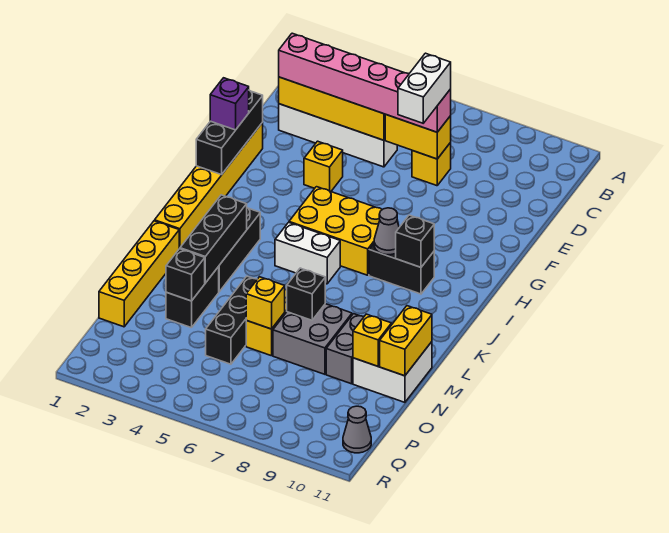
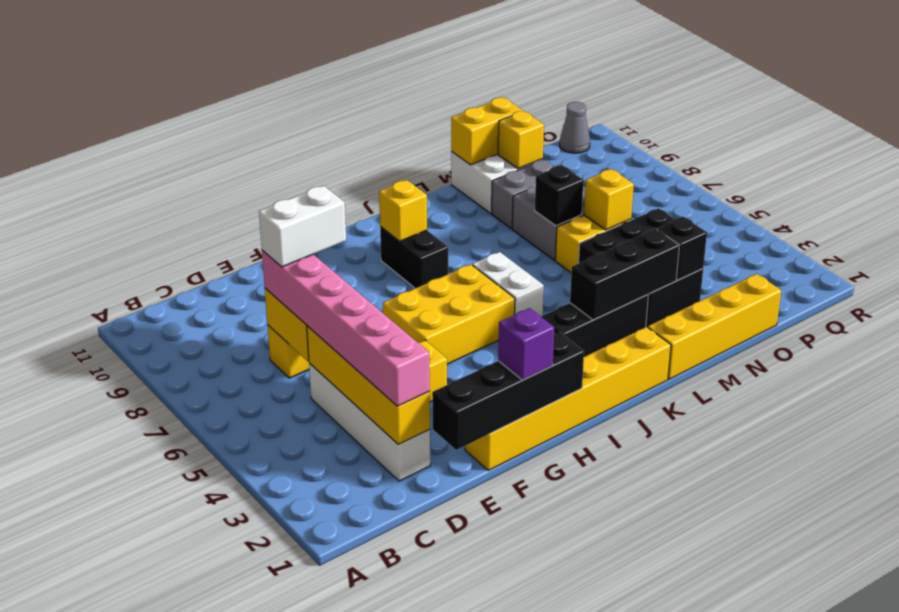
black 1x3 brick [196,90,263,175] -> black 1x4 brick [432,332,584,450]
yellow 2x3 brick [289,187,382,275] -> yellow 2x3 brick turned to [383,264,515,364]
grey 1x1 cone [374,208,399,255] -> none
black 1x1 brick [396,215,434,267] -> yellow 1x1 brick [379,180,427,241]

